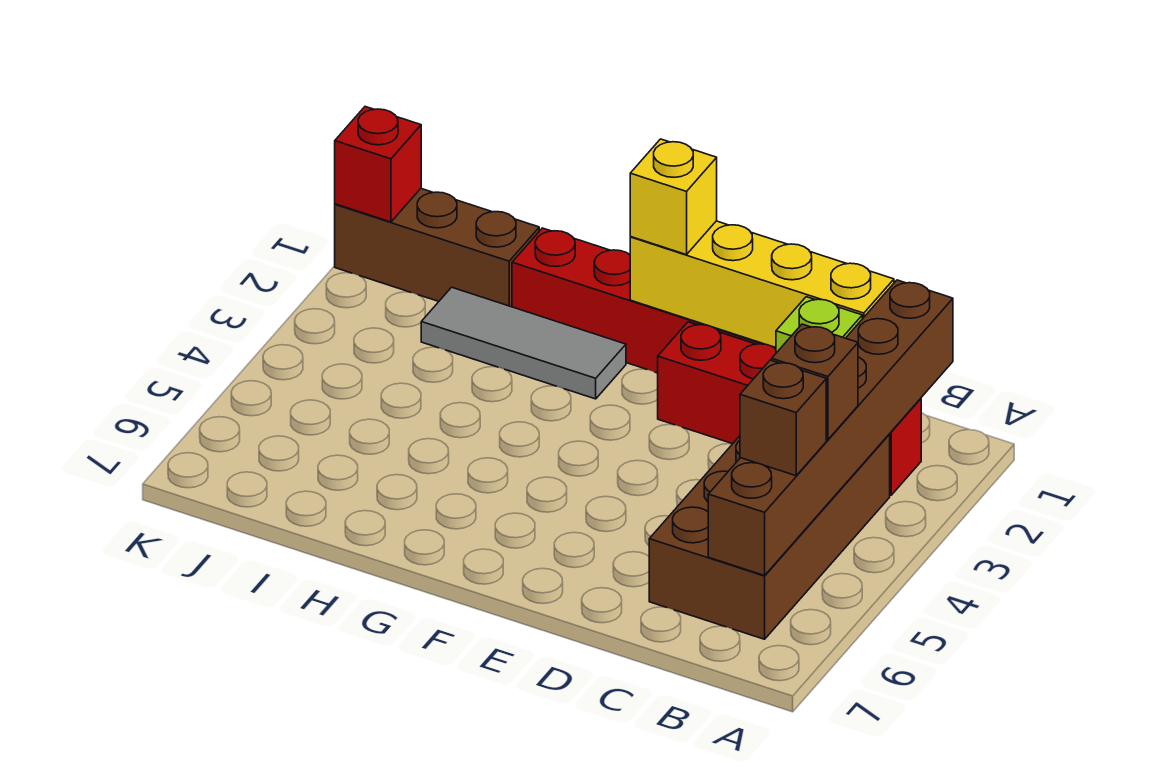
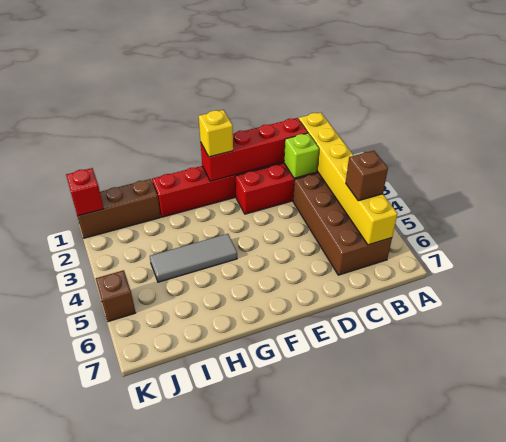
brown 1x6 brick [708,280,953,576] -> yellow 1x6 brick [299,112,397,245]
brown 1x1 brick [772,324,858,440] -> brown 1x1 brick moved to [96,270,136,322]
yellow 1x4 brick [630,221,894,348] -> red 1x4 brick [201,118,308,181]
grey 1x3 tile [421,287,626,399] -> grey 1x3 tile moved to [150,234,237,282]

